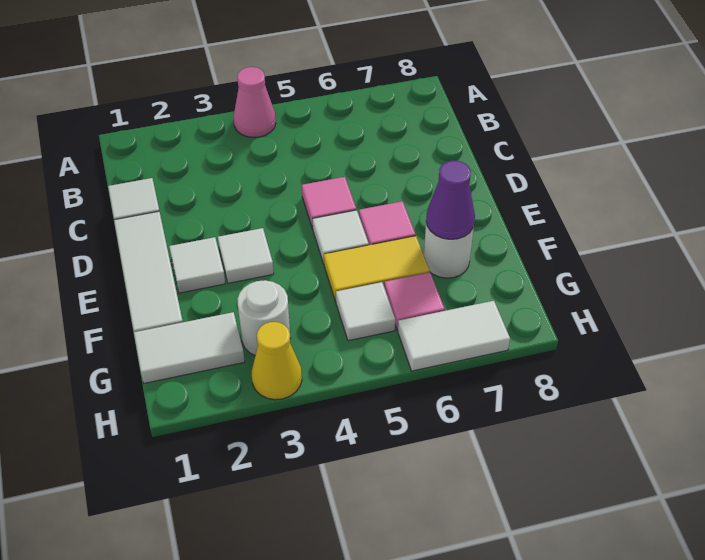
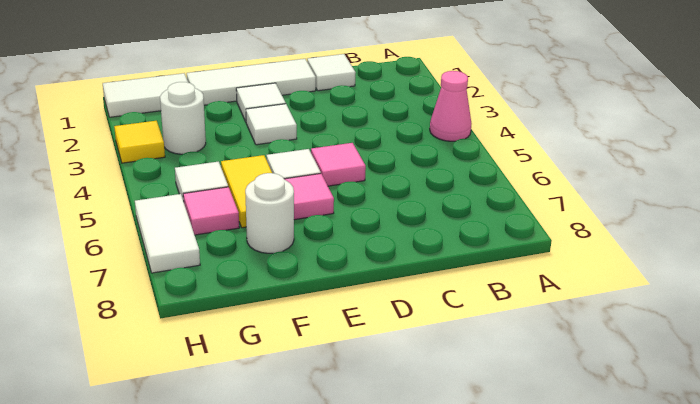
purple 1x1 cone [426,161,475,239] -> none
white 1x2 tile [134,312,245,383] -> white 1x2 tile turned to [103,73,188,117]
yellow 1x1 cone [252,322,302,400] -> yellow 1x1 tile [114,121,165,163]

